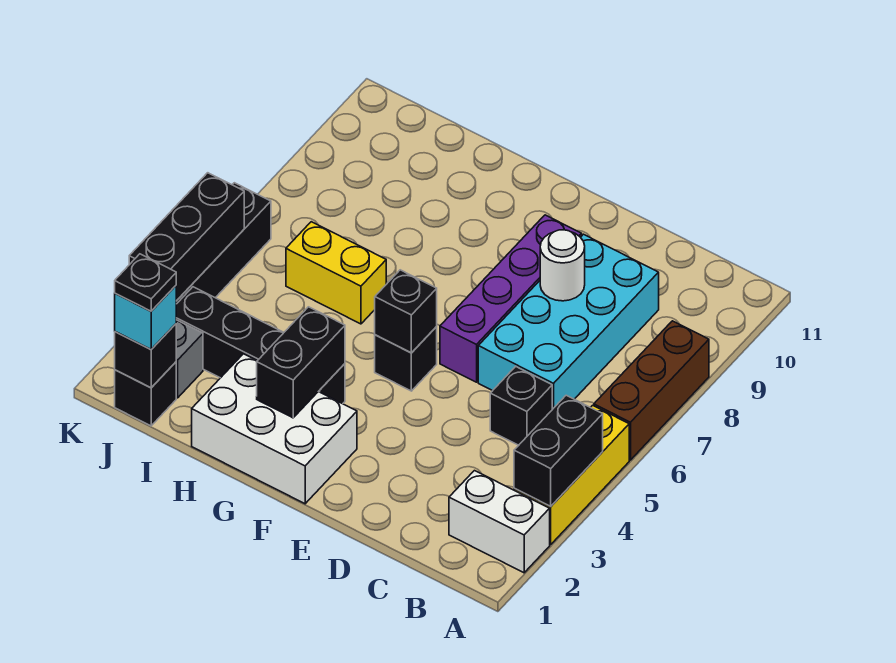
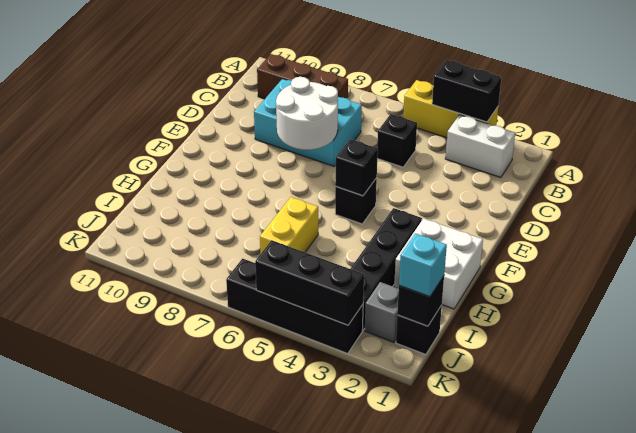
white 1x2 brick [449,471,550,573] -> white 1x2 brick turned to [445,115,515,178]
brown 1x3 brick [594,321,709,460] -> brown 1x3 brick moved to [257,54,348,99]
cyan 2x4 brick [478,234,659,409] -> cyan 2x3 brick [254,79,362,166]
white 1x1 round brick [540,230,585,301] -> white 2x2 round brick [276,77,338,150]
purple 1x4 brick [440,215,582,382] -> none
white 2x3 brick [192,354,357,504] -> white 2x2 brick [394,219,483,309]
black 1x2 brick [257,307,345,418] -> none
black 1x1 plate [115,254,176,311] -> none

